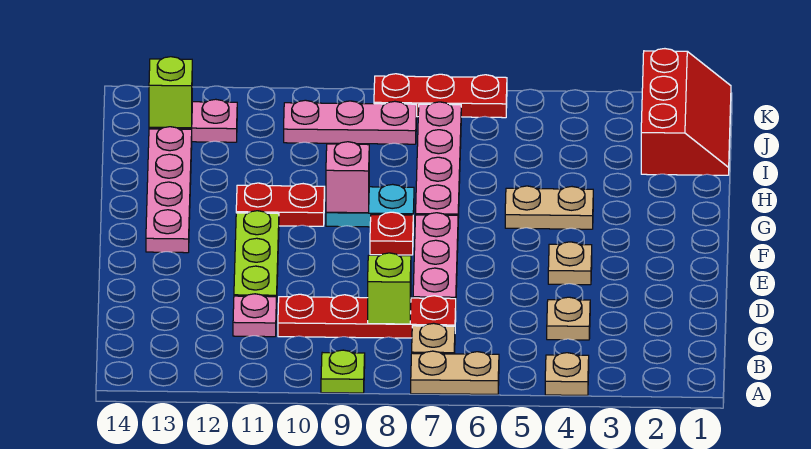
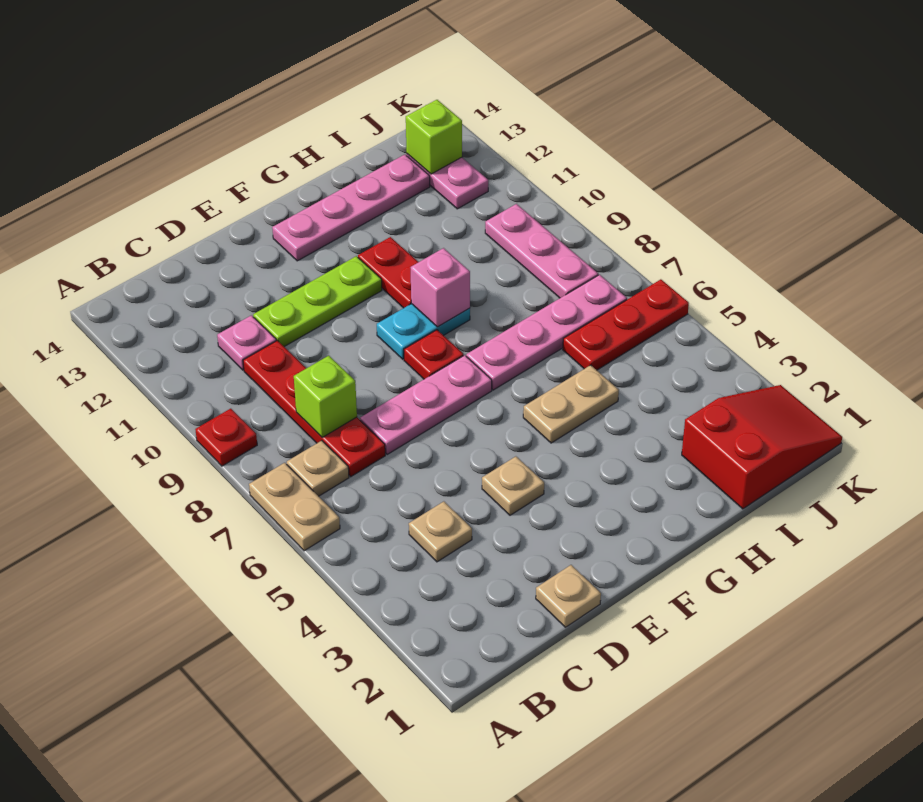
tan 1x1 plate [545,353,589,395] -> tan 1x1 plate moved to [536,565,601,627]
lime 1x1 plate [321,350,365,393] -> red 1x1 plate [195,409,257,466]
tan 1x2 plate [505,186,593,229] -> tan 1x2 plate turned to [523,365,619,443]
cyan 1x2 plate [326,184,414,227] -> cyan 1x2 plate turned to [377,304,470,359]
red 2x3 slope [641,49,731,175] -> red 2x3 slope turned to [682,385,842,509]
red 1x3 plate [374,74,507,118] -> red 1x3 plate turned to [563,279,689,370]

